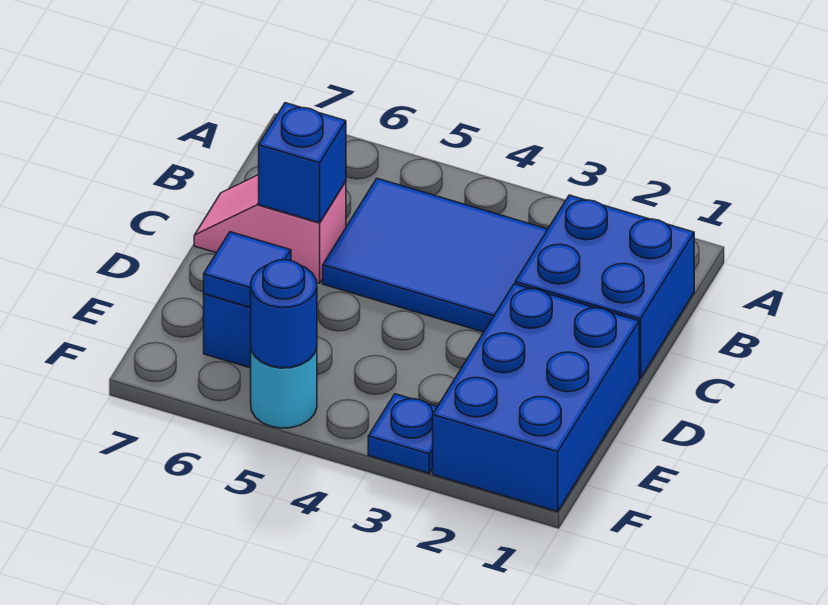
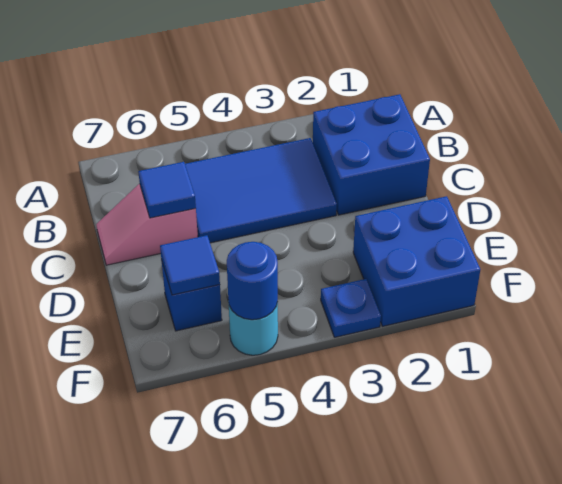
blue 1x1 brick [259,103,346,223] -> blue 1x1 tile [138,162,196,218]
blue 2x3 brick [433,284,639,512] -> blue 2x2 brick [353,196,480,326]

